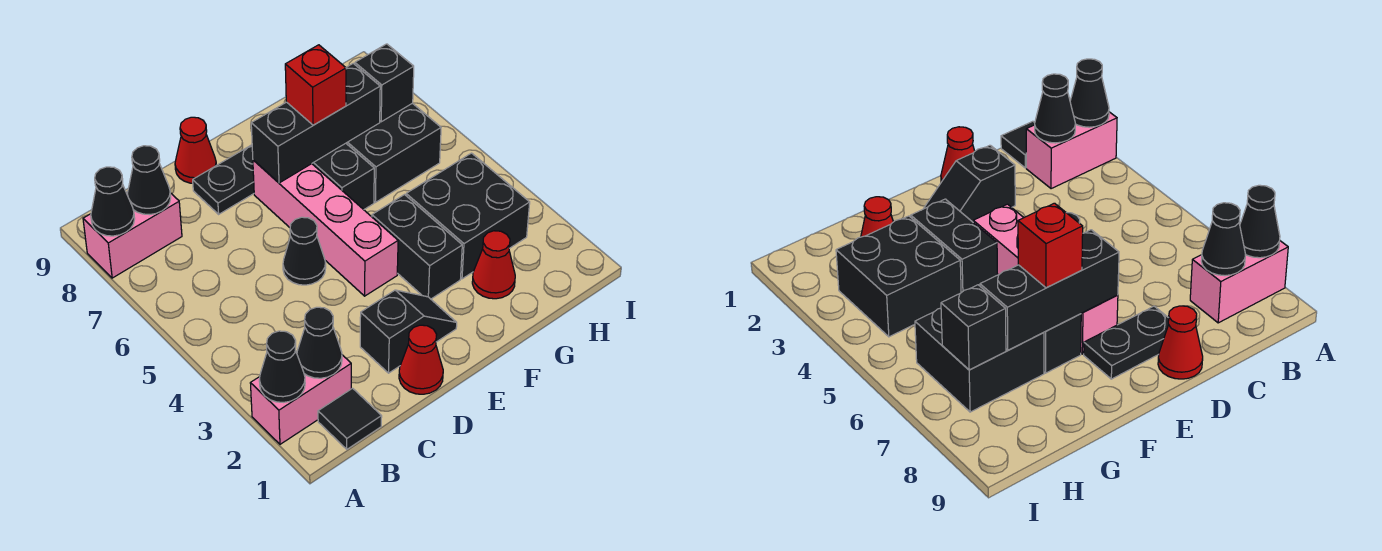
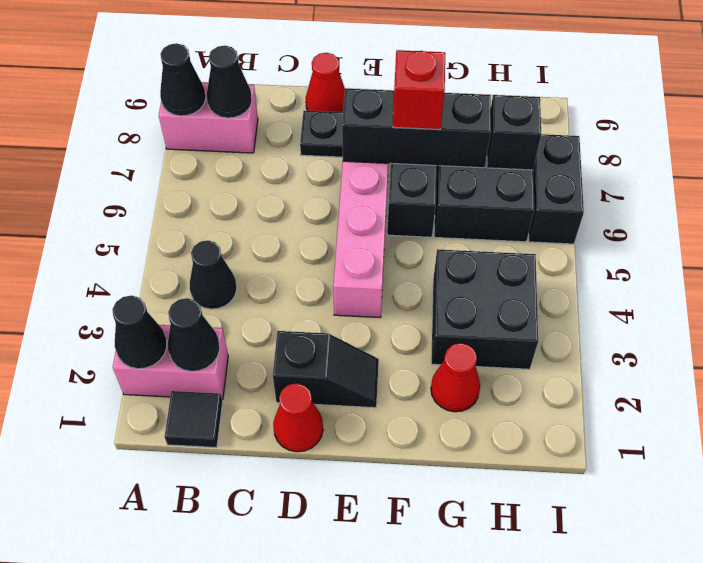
black 1x1 cone [283,217,326,285] -> black 1x1 cone moved to [190,240,237,309]
black 1x2 brick [372,195,462,299] -> black 1x2 brick moved to [529,134,584,244]

